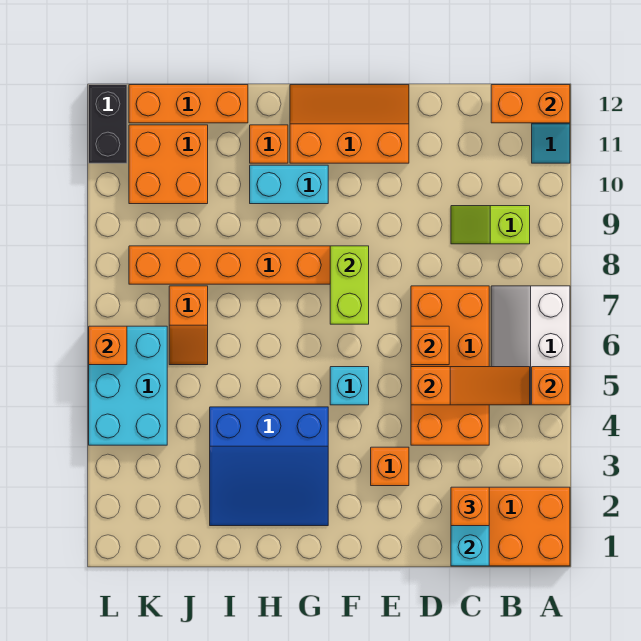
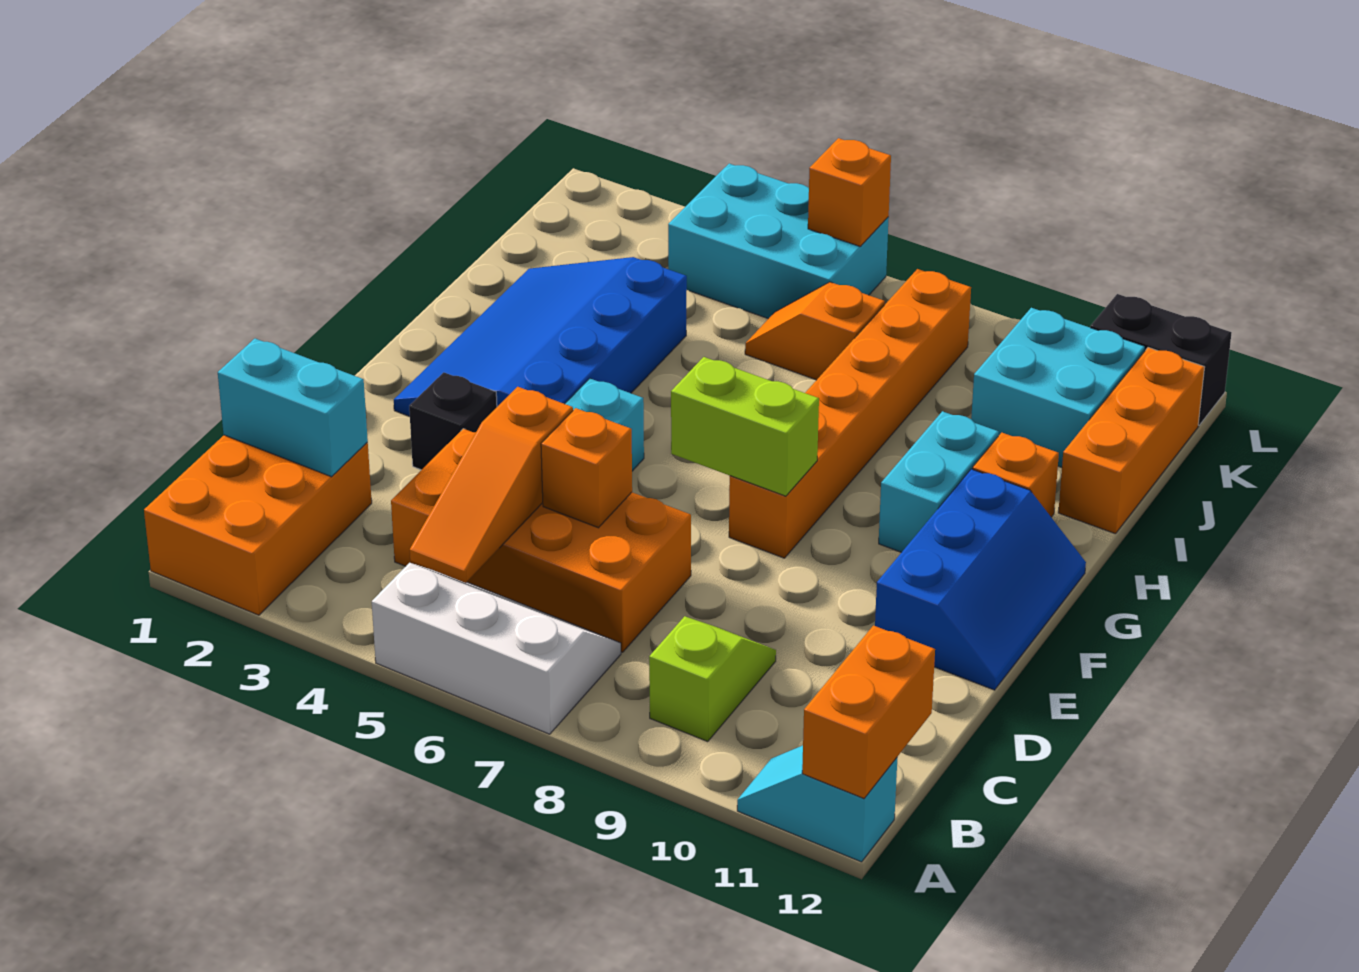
orange 1x1 brick [532,367,570,405] -> none
orange 1x1 brick [451,487,489,526] -> none
orange 1x1 brick [371,447,409,486] -> black 1x1 brick [409,372,497,470]
orange 2x3 slope [290,85,409,163] -> blue 2x3 slope [875,469,1086,690]
blue 3x3 slope [210,407,328,526] -> blue 3x4 slope [394,257,687,416]
orange 2x2 brick [129,125,208,204] -> cyan 2x2 brick [971,308,1145,467]

